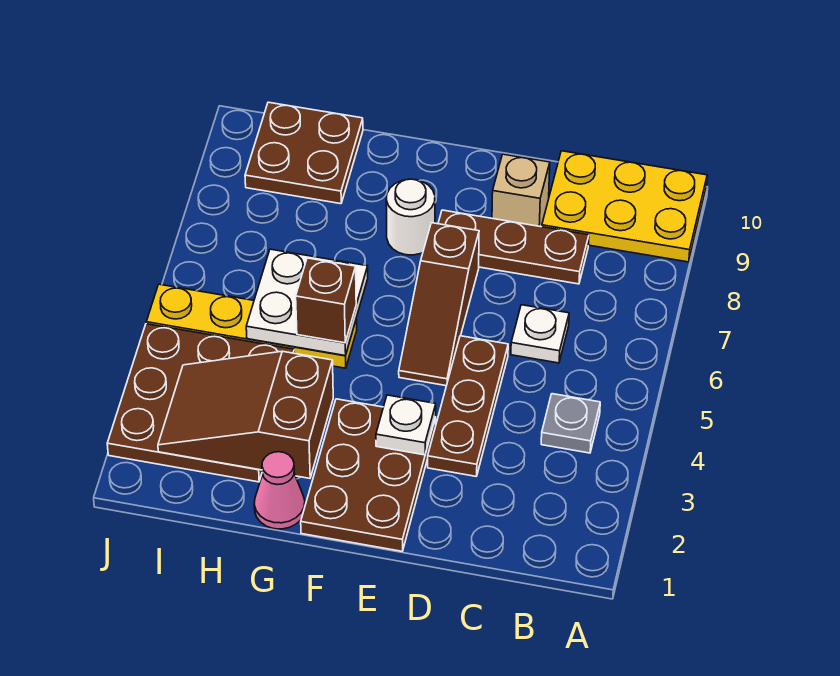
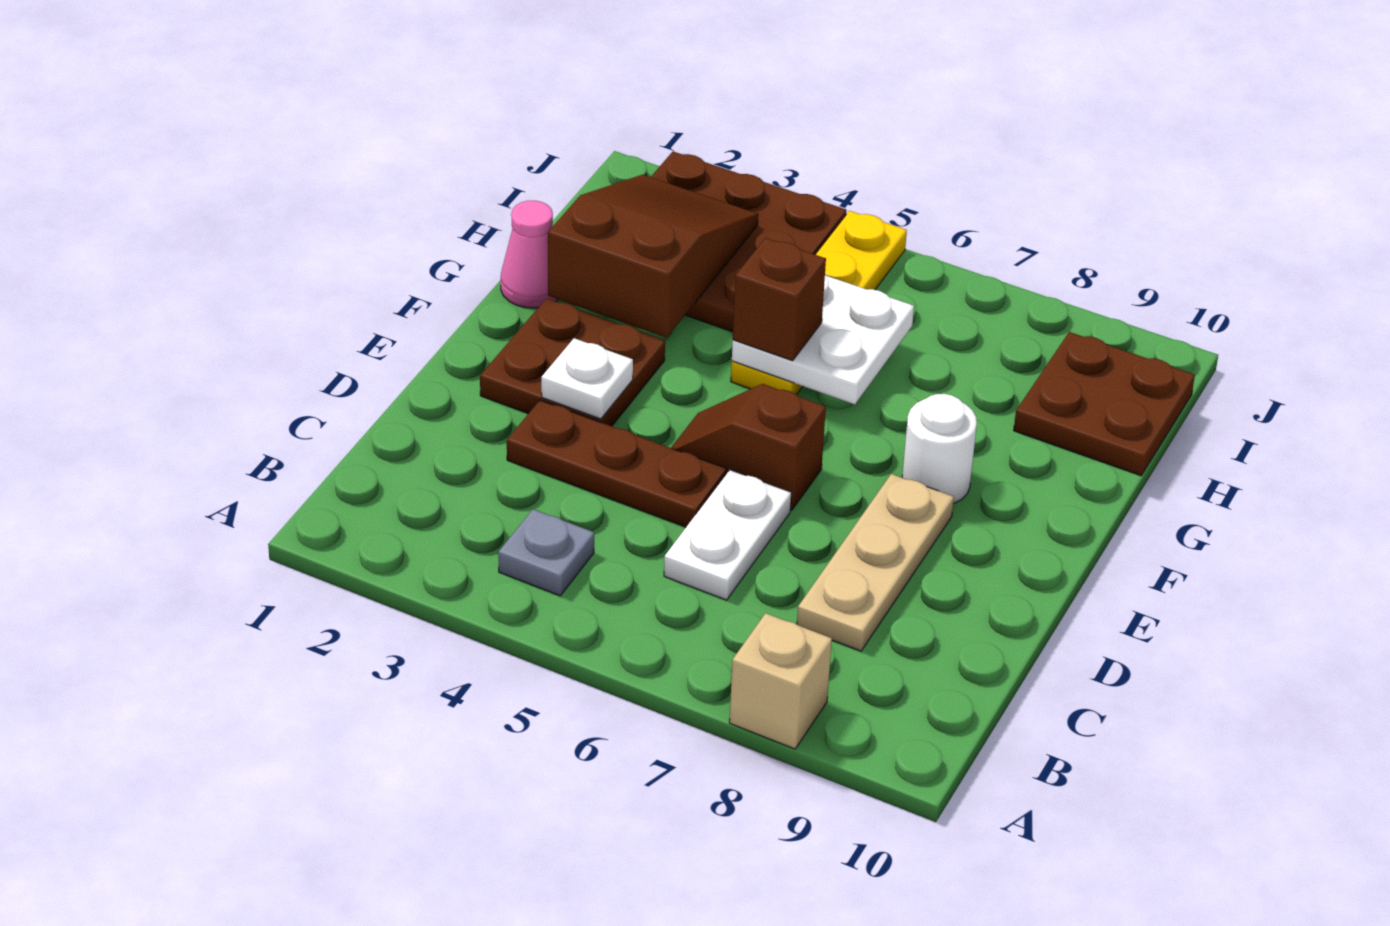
yellow 2x3 plate [542,151,707,262] -> none
white 1x1 plate [511,305,569,363] -> white 1x2 plate [664,470,791,600]
brown 1x3 plate [438,210,589,284] -> tan 1x3 plate [797,474,954,651]
tan 1x1 brick [492,154,550,227] -> tan 1x1 brick moved to [729,613,832,749]
brown 2x3 plate [301,399,436,551] -> brown 2x2 plate [480,298,665,426]
brown 1x3 slope [399,223,479,386] -> brown 1x2 slope [671,384,826,510]

